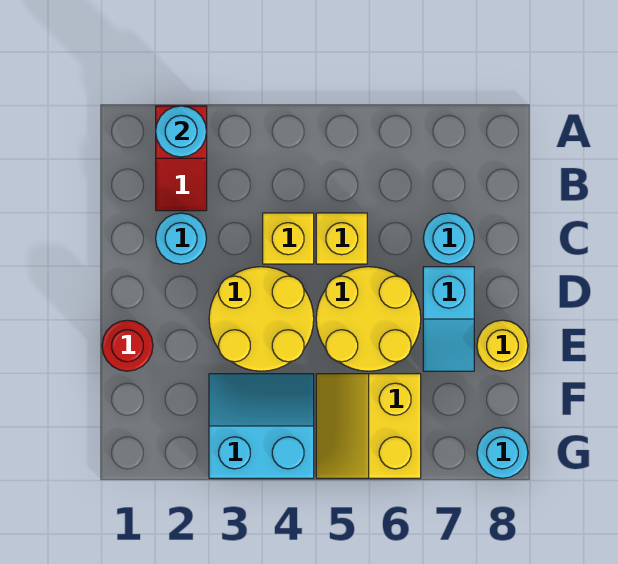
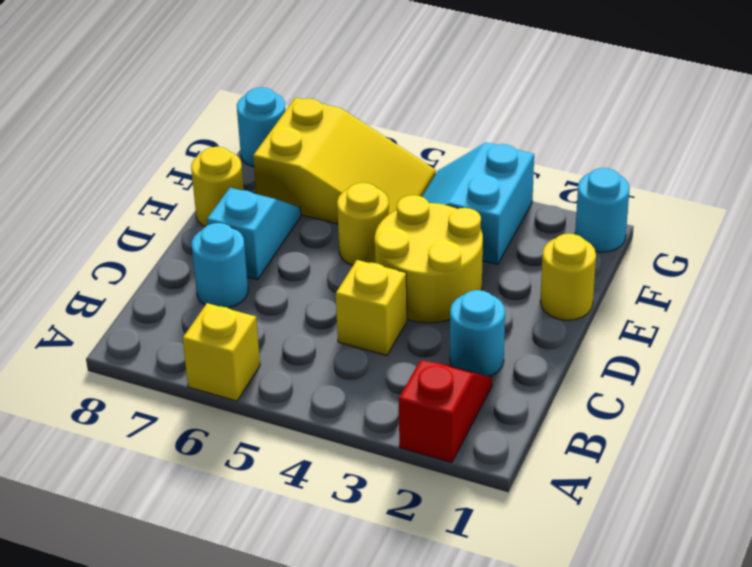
cyan 1x1 round brick [156,106,207,157] -> cyan 1x1 round brick moved to [575,168,630,252]
yellow 1x1 brick [316,213,367,264] -> yellow 1x1 brick moved to [182,303,260,401]
yellow 2x2 round brick [316,267,421,371] -> yellow 1x1 round brick [337,183,389,265]
red 1x1 round brick [102,320,153,371] -> yellow 1x1 round brick [540,234,596,320]
cyan 2x2 slope [209,374,314,478] -> cyan 2x2 slope turned to [422,142,534,265]
yellow 2x2 slope [316,374,421,478] -> yellow 2x3 slope [253,98,436,224]

